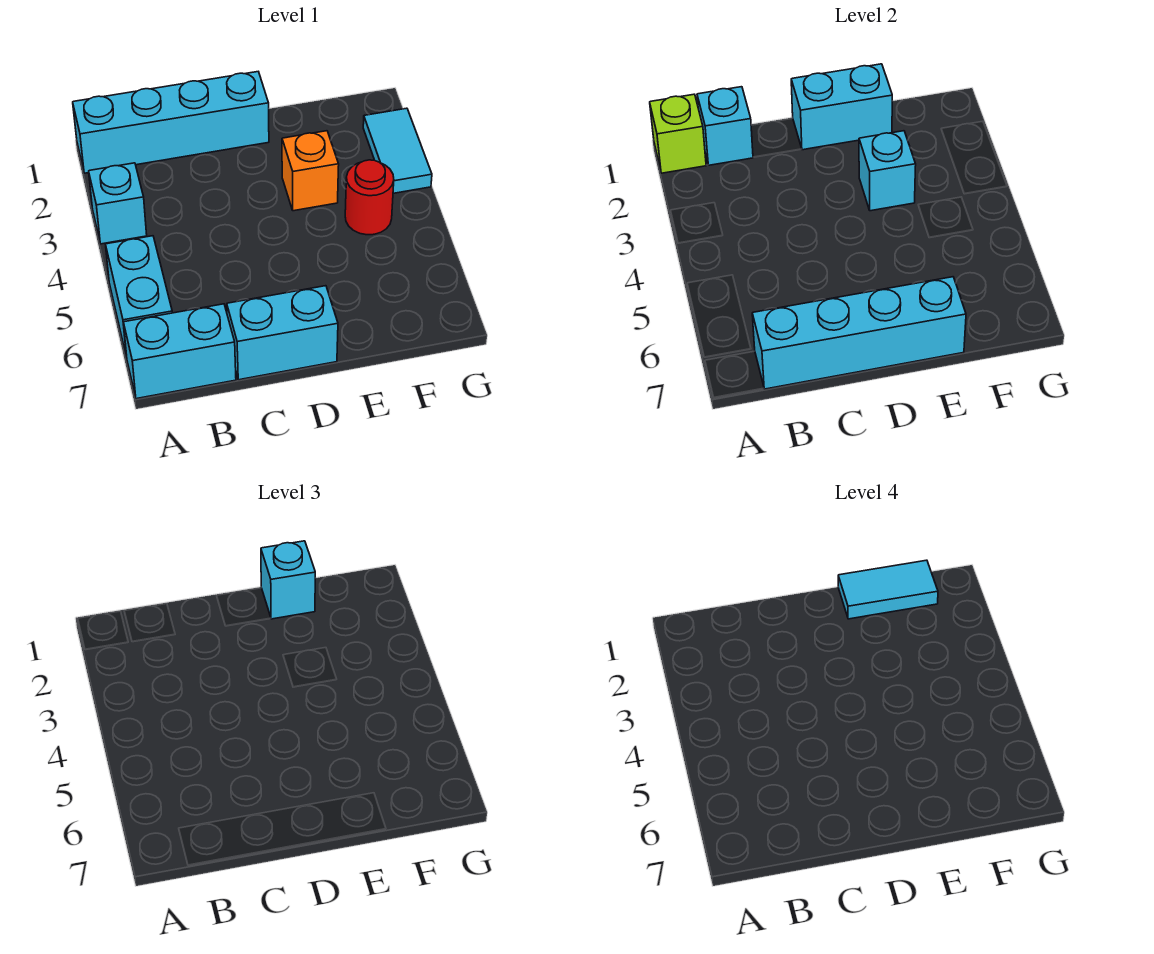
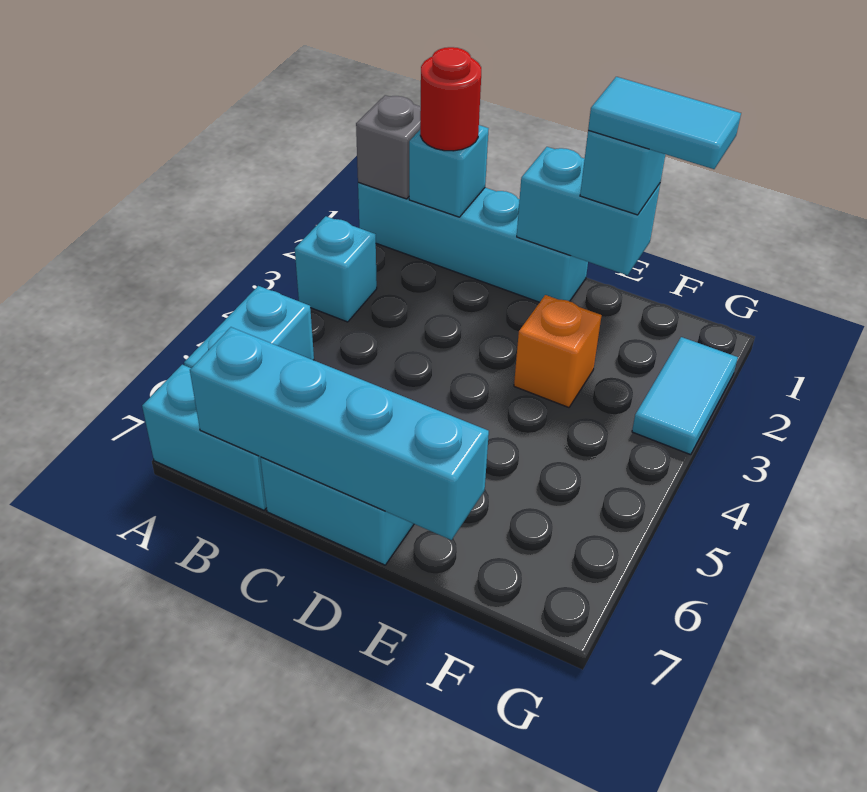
lime 1x1 brick [650,94,706,173] -> grey 1x1 brick [356,95,421,199]
cyan 1x1 brick [859,131,916,211] -> none
red 1x1 round brick [345,160,394,235] -> red 1x1 round brick moved to [420,47,481,151]

